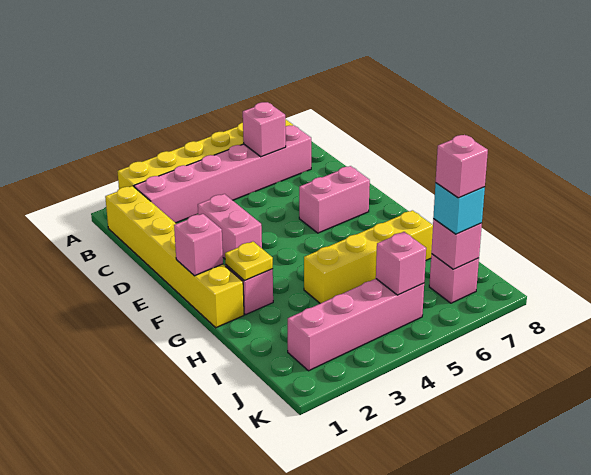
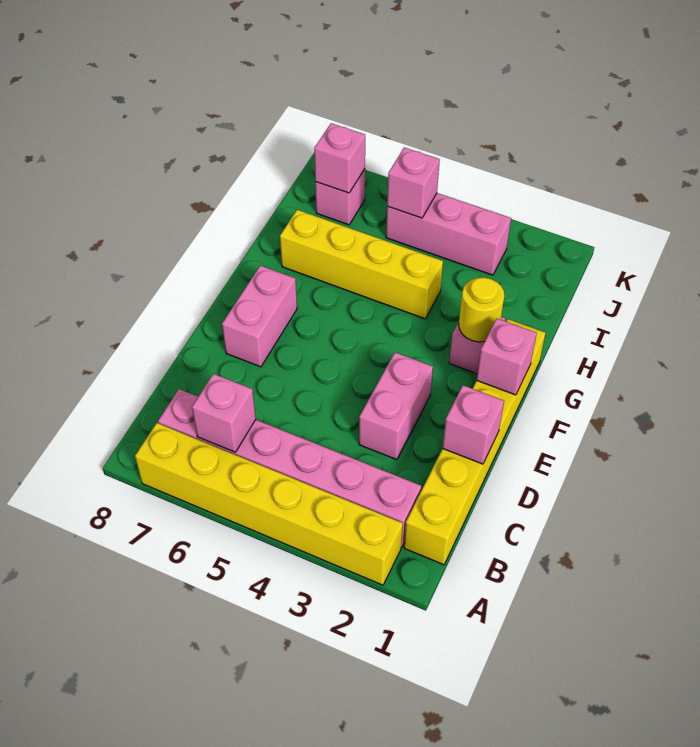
pink 1x2 brick [299,166,370,233] -> pink 1x2 brick turned to [222,266,297,367]
yellow 1x1 plate [225,242,273,281] -> yellow 1x1 round brick [459,278,504,342]
pink 1x4 brick [288,279,424,371] -> pink 1x3 brick [386,193,511,275]
cyan 1x1 brick [433,183,485,234] -> none
pink 1x1 brick [436,135,488,198] -> pink 1x1 brick moved to [443,385,504,464]

